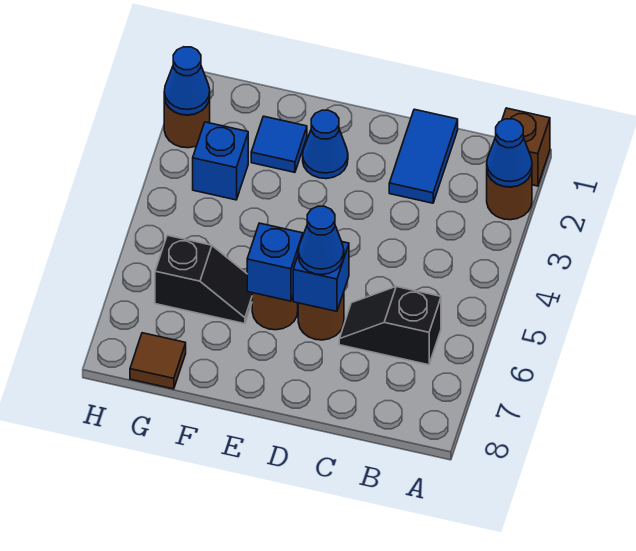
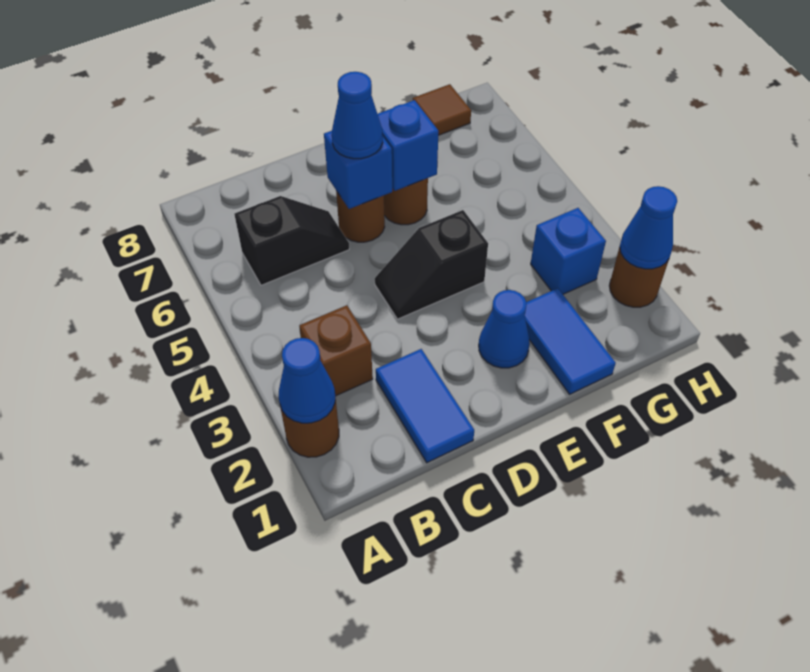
brown 1x1 brick [502,108,550,186] -> brown 1x1 brick moved to [299,305,373,396]
blue 1x1 tile [251,116,307,172] -> blue 1x2 tile [525,288,616,394]
black 1x2 slope [155,235,252,324] -> black 1x2 slope moved to [375,210,488,319]

